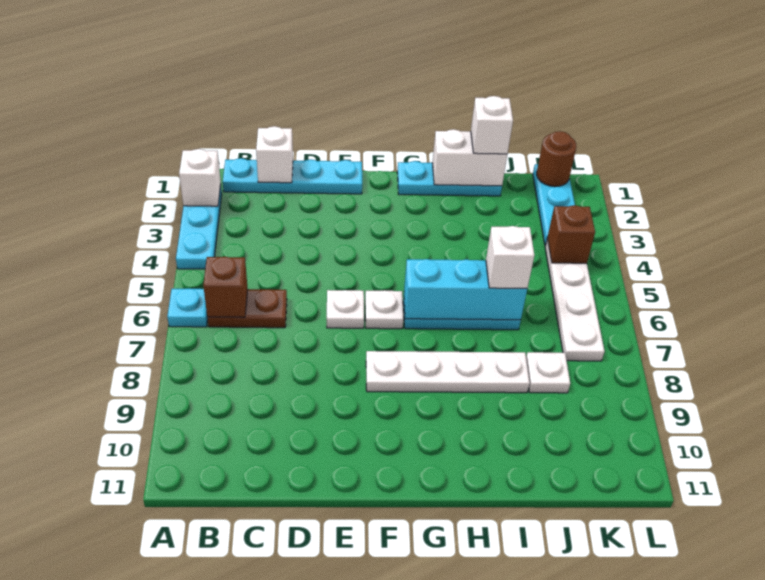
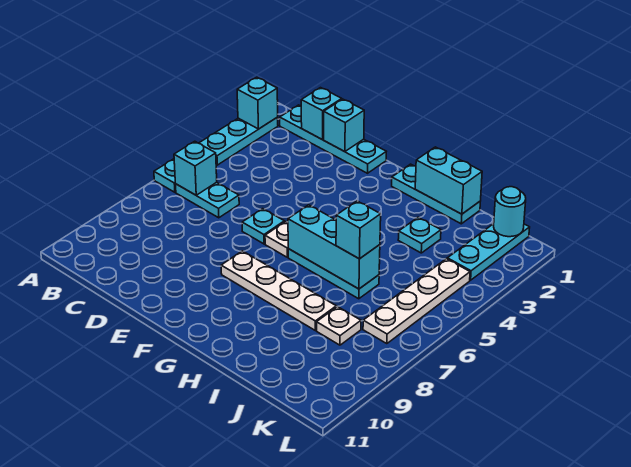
white 1x1 brick [179,149,221,206] -> cyan 1x1 brick [237,77,278,129]
brown 1x2 plate [207,289,287,328] -> cyan 1x2 plate [176,182,239,218]
brown 1x1 brick [203,257,248,317] -> cyan 1x1 brick [174,141,217,195]
white 1x1 brick [256,126,293,183] -> cyan 1x1 brick [301,88,342,140]
none -> cyan 1x1 brick [324,99,364,152]
white 1x1 plate [327,290,364,328] -> cyan 1x1 plate [242,209,284,244]
white 1x2 brick [432,129,507,186] -> cyan 1x2 brick [415,147,482,214]
white 1x1 brick [471,96,513,154] -> none
none -> cyan 1x1 plate [398,217,441,253]
white 1x1 brick [486,226,534,289] -> cyan 1x1 brick [336,201,381,259]
brown 1x1 round brick [537,131,576,187] -> cyan 1x1 round brick [494,187,526,237]
brown 1x1 brick [547,205,595,263] -> none

